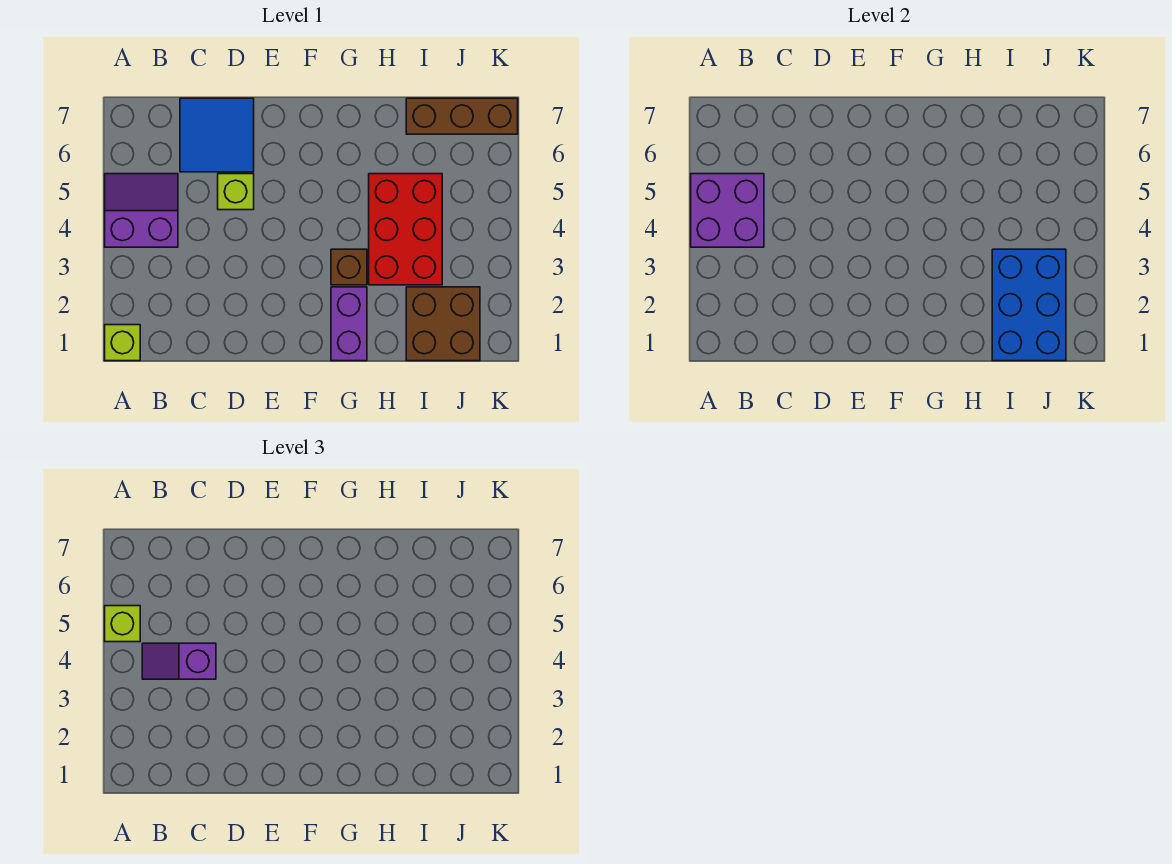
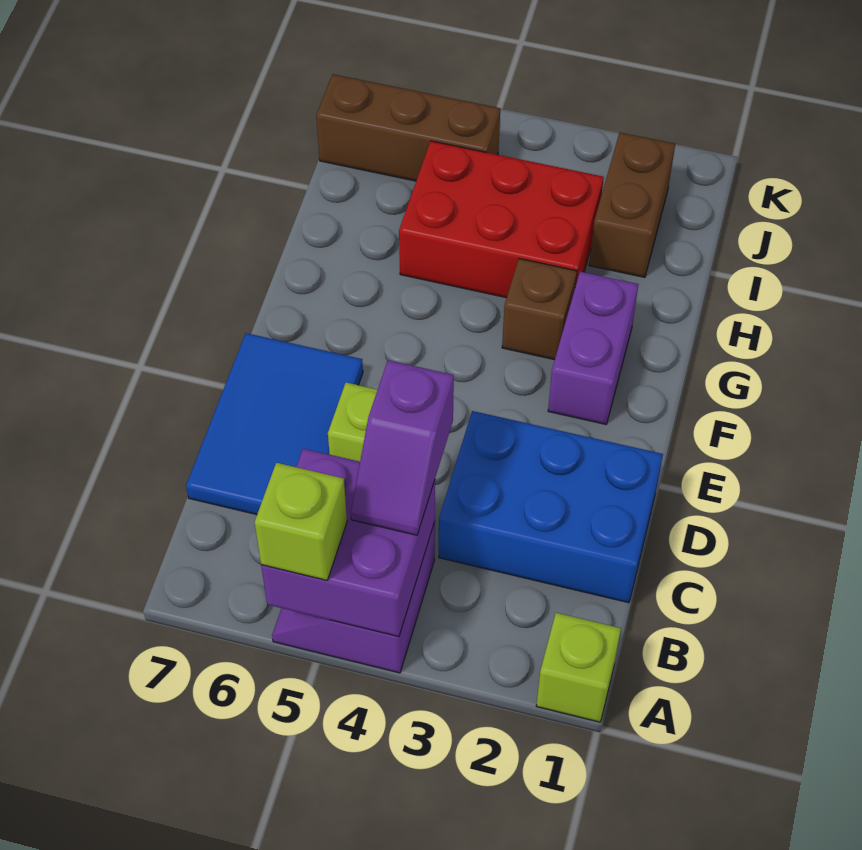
blue 2x2 tile [180,98,254,172] -> blue 2x3 tile [186,333,363,515]
purple 1x2 brick [331,287,367,361] -> purple 1x2 brick turned to [548,272,638,424]
brown 2x2 brick [406,287,480,361] -> brown 1x2 brick [589,132,675,277]
blue 2x3 brick [992,249,1066,361] -> blue 2x3 brick moved to [439,411,663,603]
brown 1x3 brick [406,98,518,134] -> brown 1x3 brick turned to [316,74,500,181]

